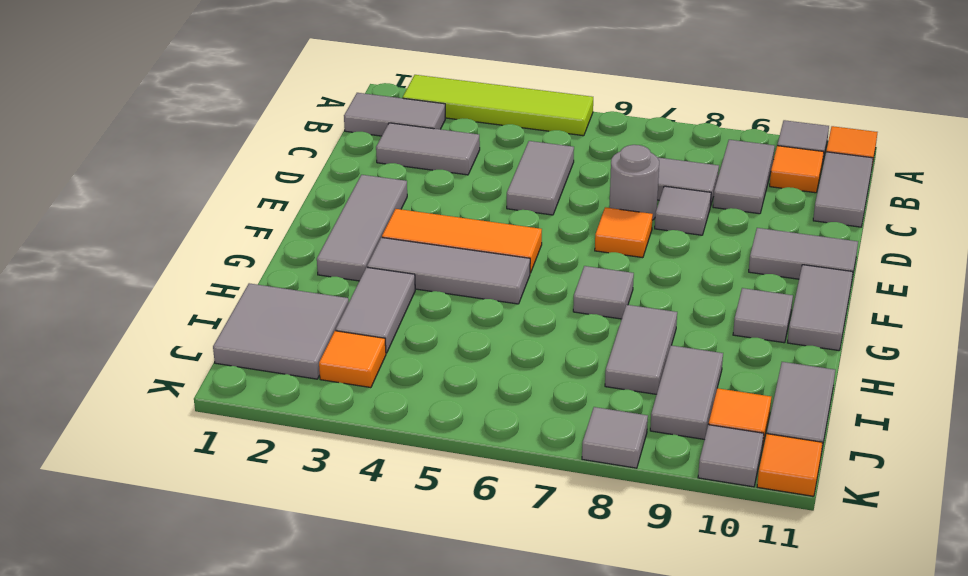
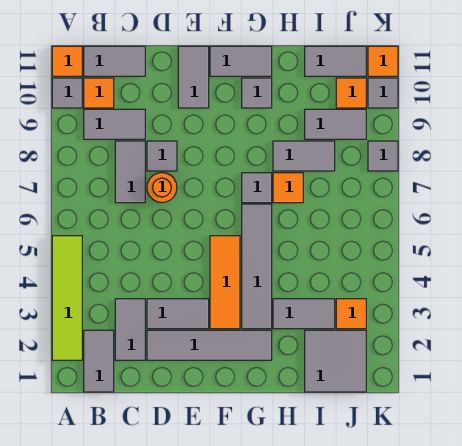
grey 1x2 tile [507,141,574,215] -> grey 1x2 tile moved to [147,299,209,329]
grey 1x1 round brick [609,145,659,220] -> orange 1x1 round brick [147,173,177,203]
grey 1x3 tile [317,175,407,281] -> grey 1x4 tile [147,330,272,360]
orange 1x1 tile [595,207,653,258] -> orange 1x1 tile moved to [273,173,303,203]
grey 1x3 tile [367,237,530,304] -> grey 1x4 tile [242,204,272,329]

